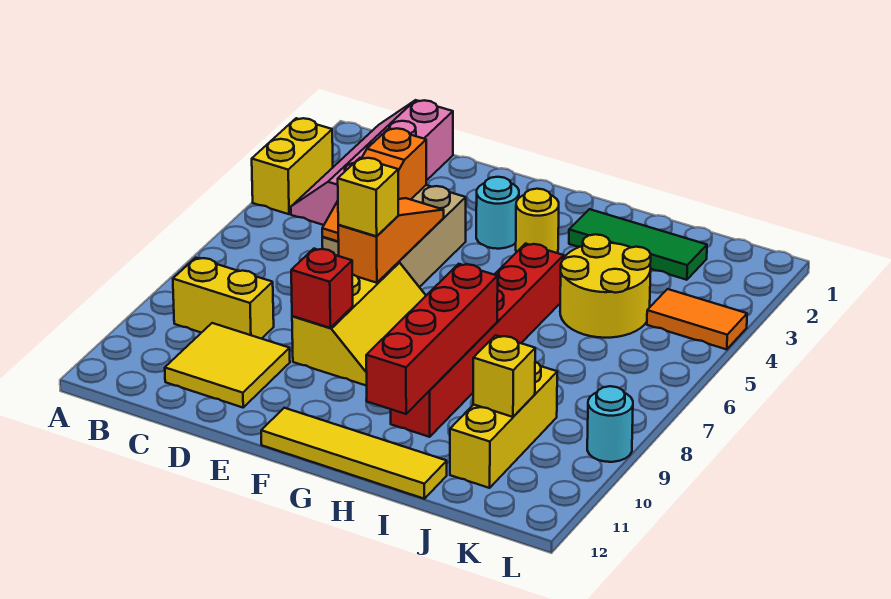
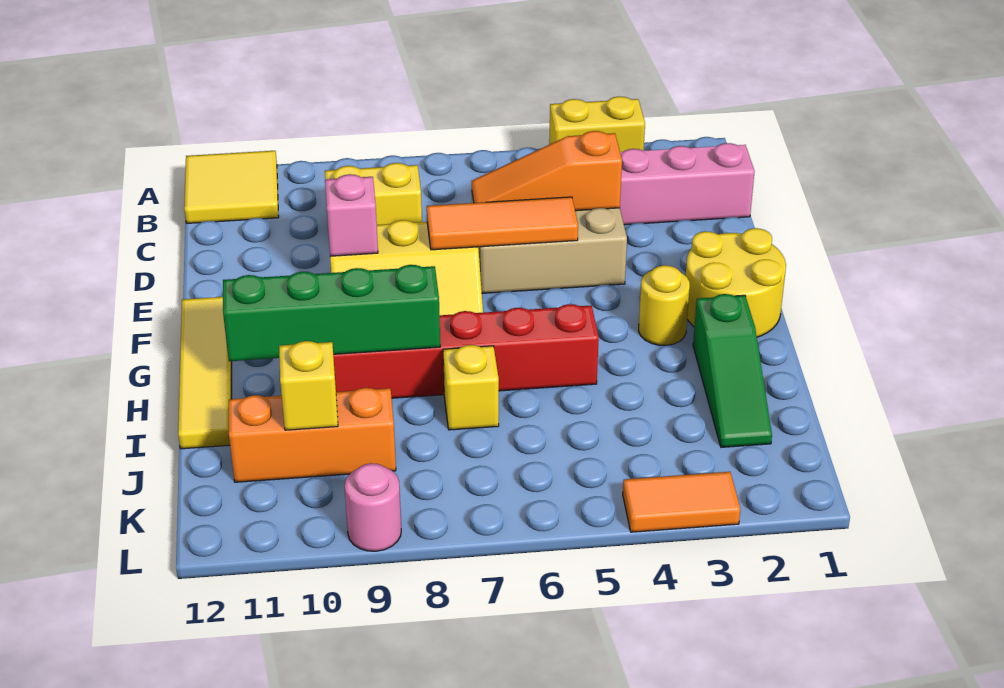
yellow 1x2 brick [173,258,274,339] -> yellow 1x2 brick turned to [325,163,422,225]
yellow 2x2 tile [165,323,290,407] -> yellow 2x2 tile moved to [184,151,279,223]
orange 1x3 slope [338,198,444,283] -> orange 1x3 tile [427,197,578,250]
yellow 1x1 brick [338,158,398,236] -> yellow 1x1 brick moved to [443,345,499,430]
red 1x1 brick [291,249,353,328] -> pink 1x1 brick [325,174,378,256]
cyan 1x1 round brick [476,177,519,249] -> none
green 1x3 tile [569,209,707,280] -> green 1x3 slope [693,294,772,447]
red 1x4 brick [366,264,498,414] -> green 1x4 brick [223,265,440,361]
yellow 2x2 round brick [560,234,651,338] -> yellow 2x2 round brick moved to [686,228,786,337]
yellow 1x3 brick [450,362,557,488] -> orange 1x3 brick [229,388,396,482]
orange 1x2 tile [647,289,747,349] -> orange 1x2 tile turned to [623,472,740,532]
cyan 1x1 round brick [587,386,633,462] -> pink 1x1 round brick [345,463,401,551]

